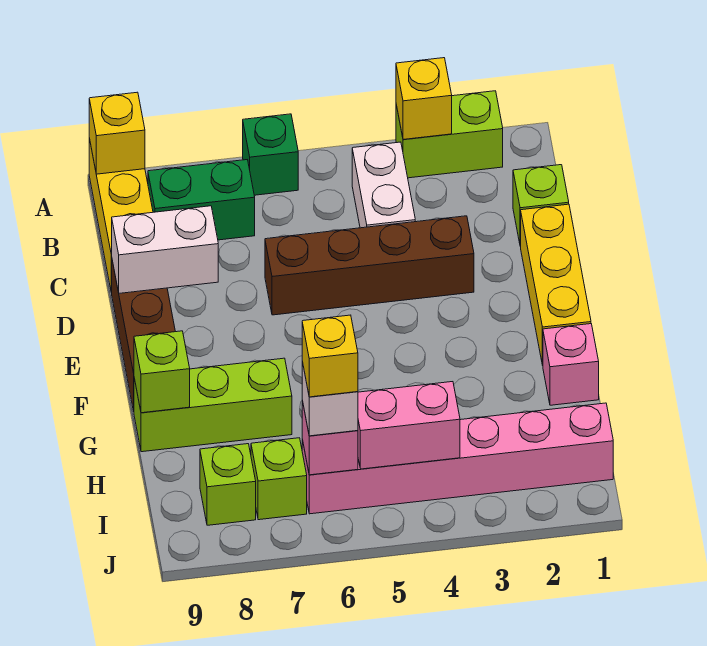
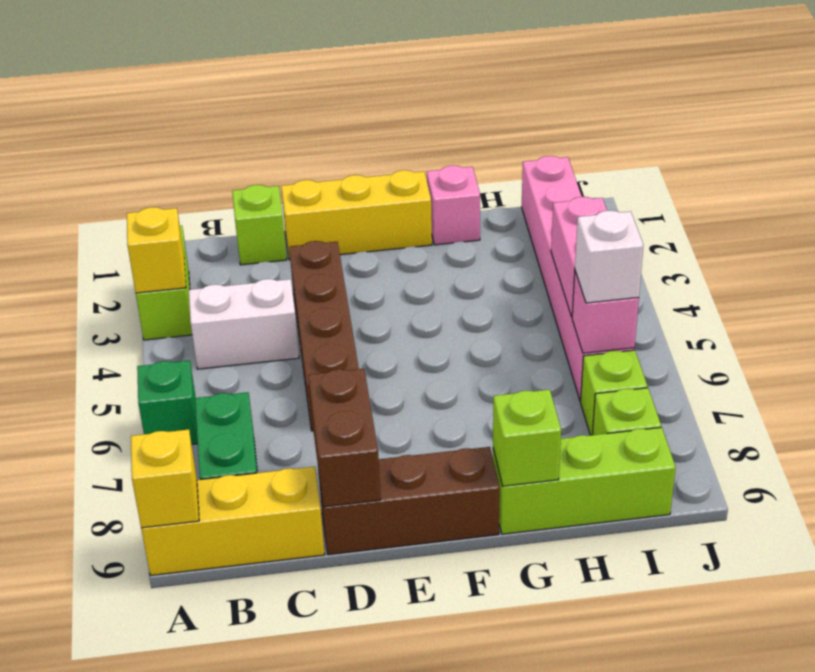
white 1x2 brick [112,206,218,293] -> brown 1x2 brick [308,369,381,507]
lime 1x3 brick [134,358,292,452] -> lime 1x3 brick turned to [493,427,676,534]
yellow 1x1 brick [302,315,358,397] -> none

